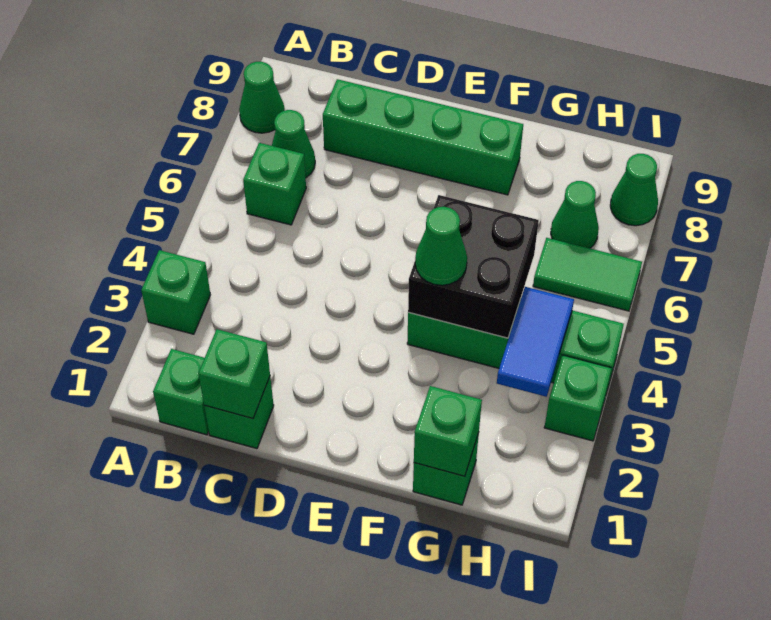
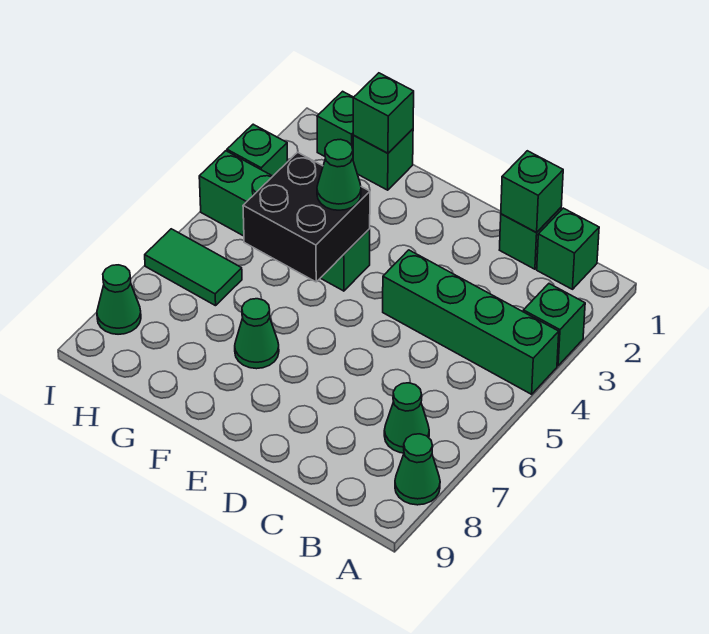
green 1x1 brick [243,143,306,225] -> green 1x1 brick moved to [317,91,353,156]
green 1x4 brick [323,79,523,195] -> green 1x4 brick moved to [383,250,559,394]
blue 1x2 tile [497,287,574,397] -> none
green 1x1 cone [551,181,599,248] -> green 1x1 cone moved to [235,299,279,369]

